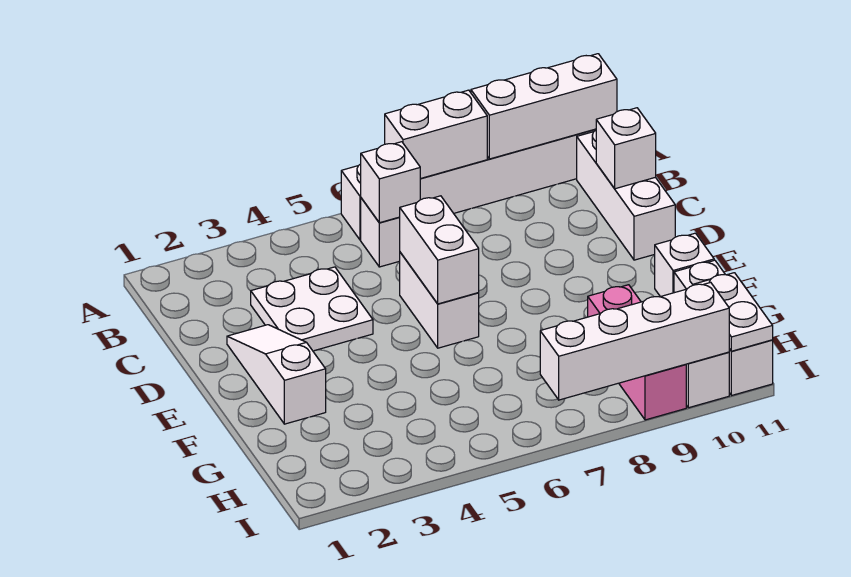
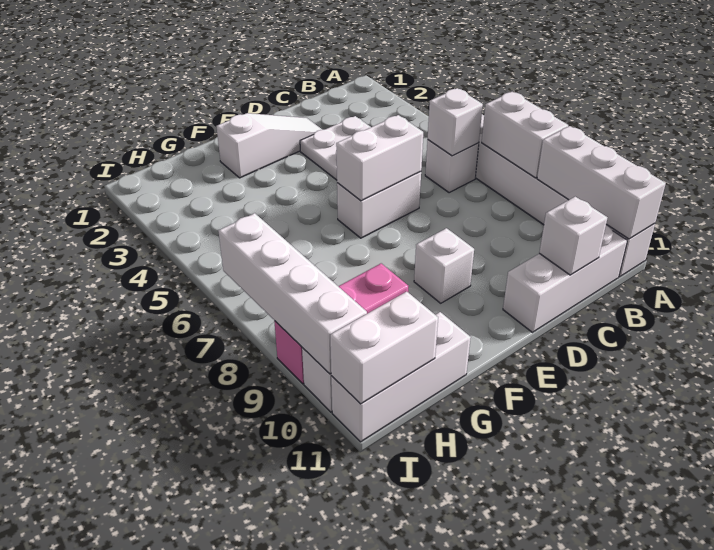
white 1x1 brick [655,233,714,297] -> white 1x1 brick moved to [414,228,474,303]
white 1x2 plate [693,273,773,351] -> white 1x2 brick [330,292,438,404]

